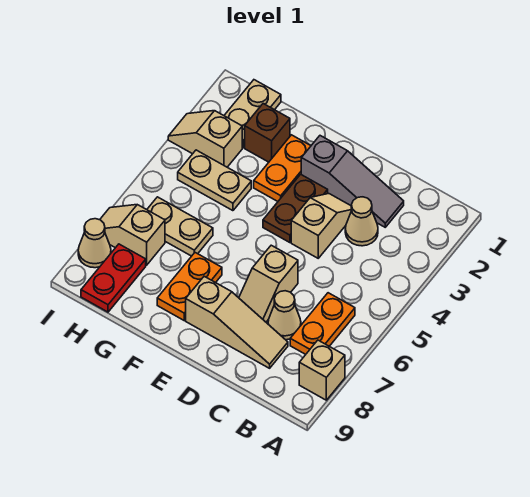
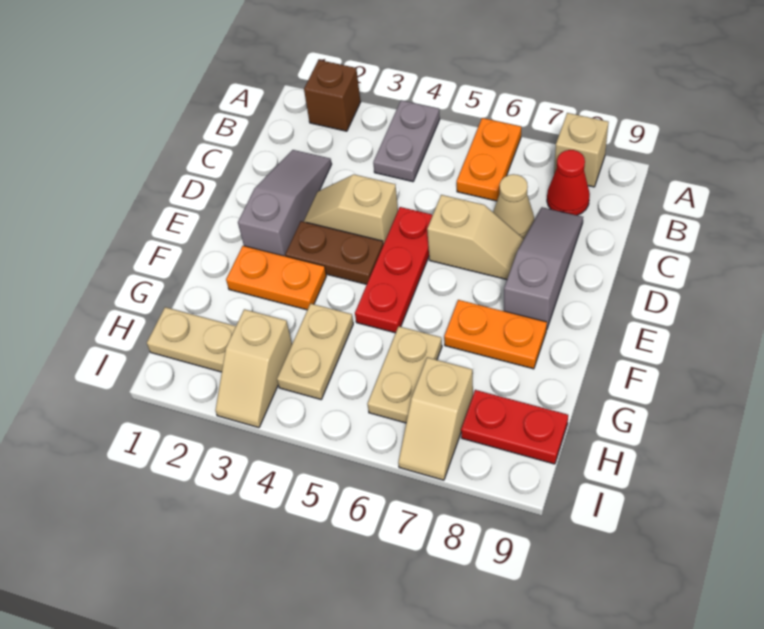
none -> grey 1x2 plate [373,100,440,182]
orange 1x2 plate [290,293,355,354] -> orange 1x2 plate turned to [457,118,521,201]
none -> red 1x1 cone [547,150,590,215]
tan 1x1 cone [345,197,378,246] -> none
tan 1x3 slope [186,276,288,368] -> grey 1x3 slope [504,207,583,330]
none -> red 1x3 plate [355,207,433,333]
brown 1x1 brick [245,104,290,162] -> brown 1x1 brick moved to [304,60,361,131]
tan 1x1 cone [78,219,111,268] -> none

